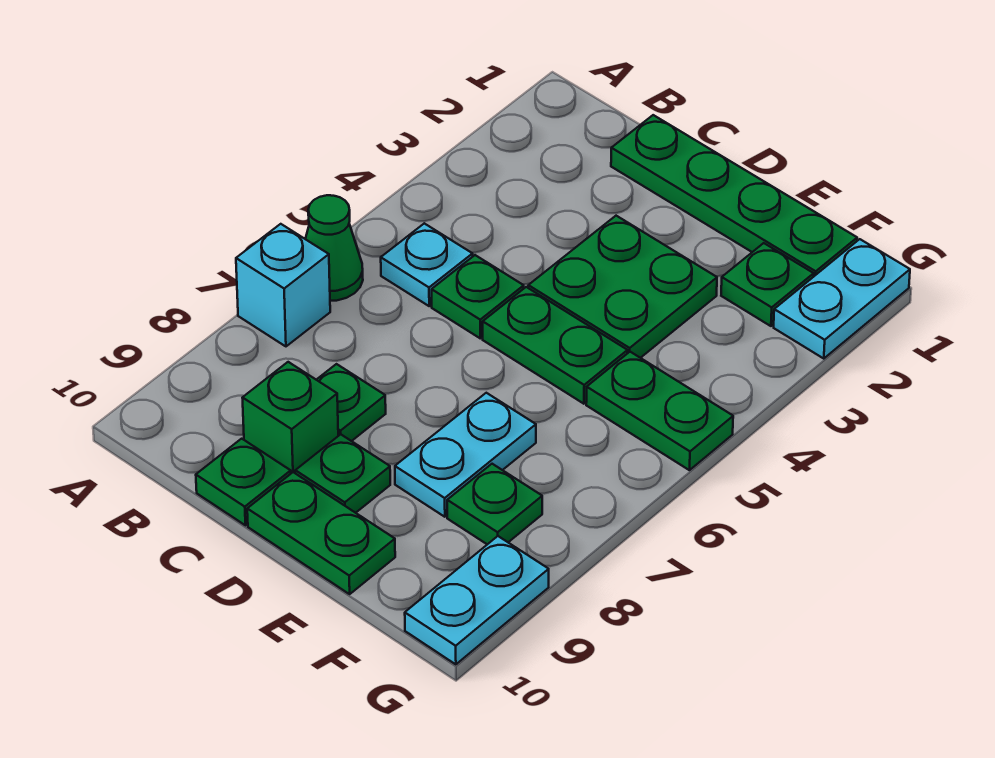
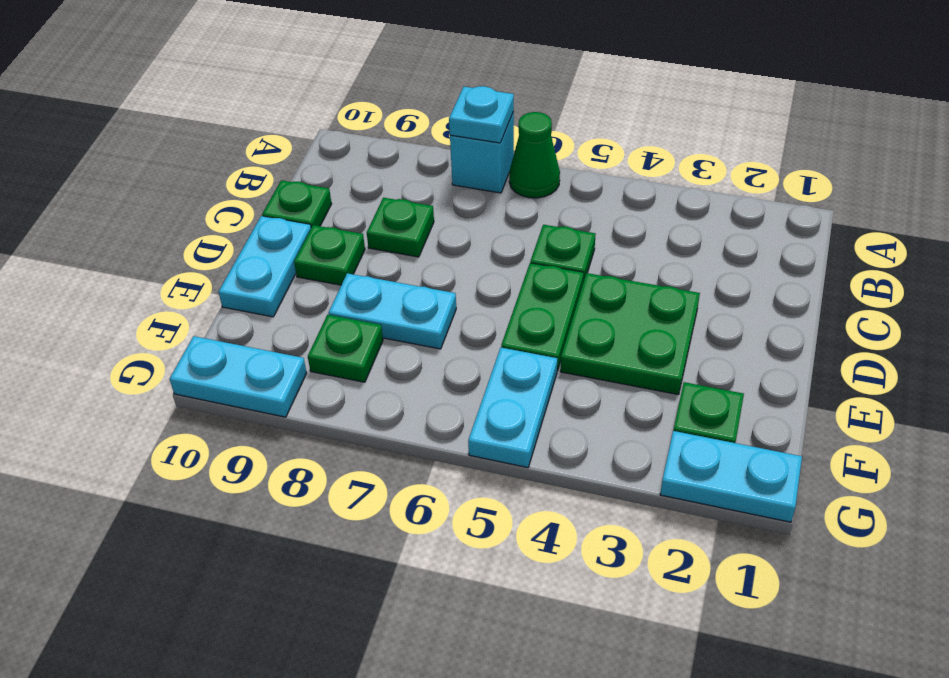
cyan 1x1 plate [381,223,473,306] -> cyan 1x1 plate moved to [449,86,514,143]
green 1x4 plate [611,115,857,276] -> none
green 1x1 brick [243,362,338,473] -> none
green 1x2 plate [247,472,395,594] -> cyan 1x2 plate [219,216,311,317]
green 1x2 plate [586,352,733,470] -> cyan 1x2 plate [468,348,557,468]

